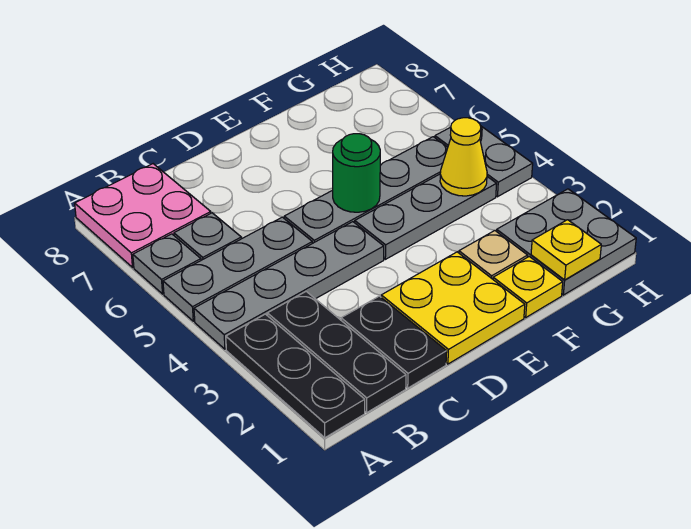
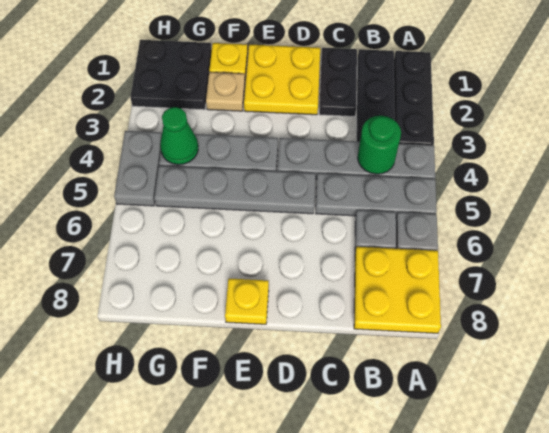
pink 2x2 plate [75,164,211,267] -> yellow 2x2 plate [354,247,441,333]
green 1x1 round brick [333,134,380,212] -> green 1x1 round brick moved to [358,116,401,174]
grey 2x2 plate [497,189,636,295] -> black 2x2 plate [130,40,212,110]
yellow 1x1 plate [531,220,601,280] -> yellow 1x1 plate moved to [225,278,269,324]
yellow 1x1 cone [440,118,487,196] -> green 1x1 cone [160,107,198,165]

